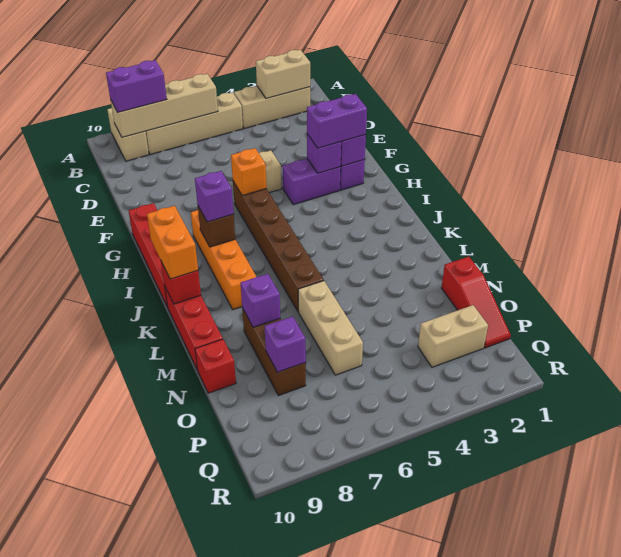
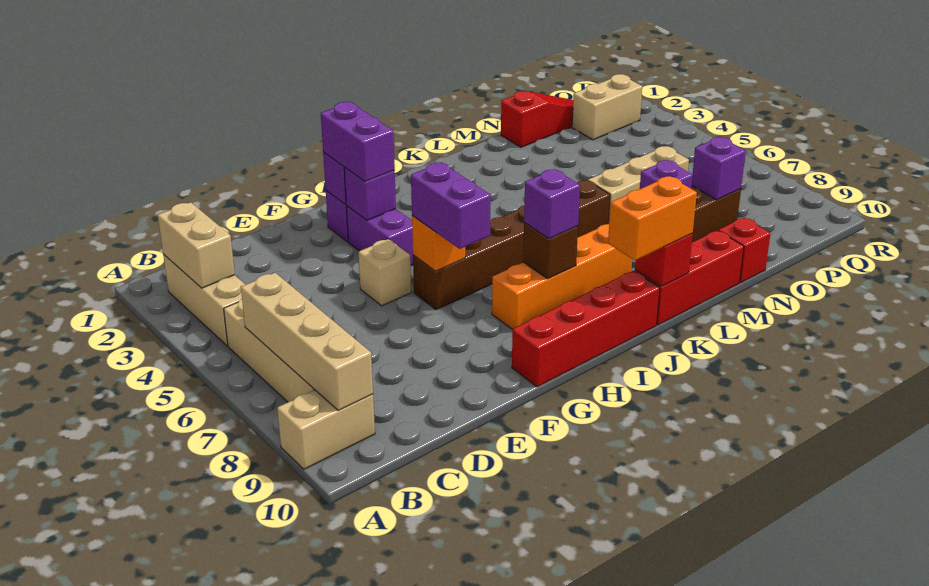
purple 1x2 brick [106,60,167,112] -> purple 1x2 brick moved to [411,162,491,249]
tan 1x2 brick [418,305,488,367] -> tan 1x2 brick turned to [572,74,642,140]

